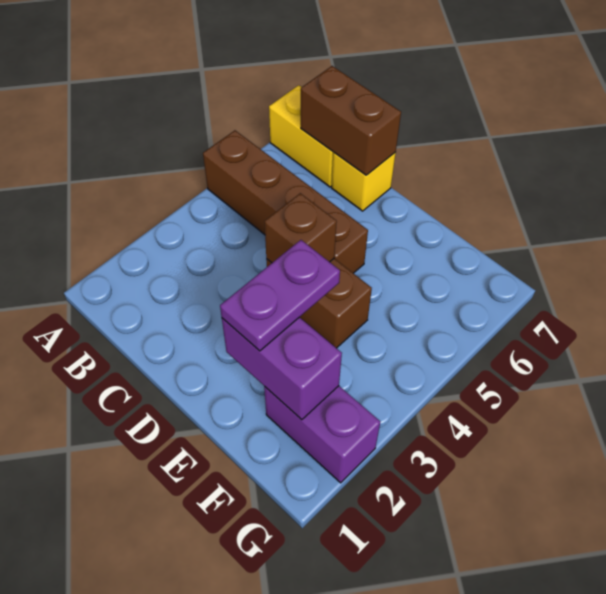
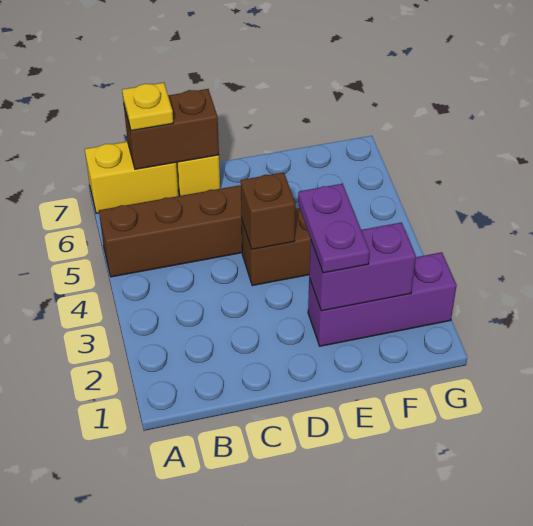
none -> yellow 1x1 plate [122,83,173,131]
purple 1x2 brick [264,386,380,483] -> purple 1x3 brick [308,252,457,346]

